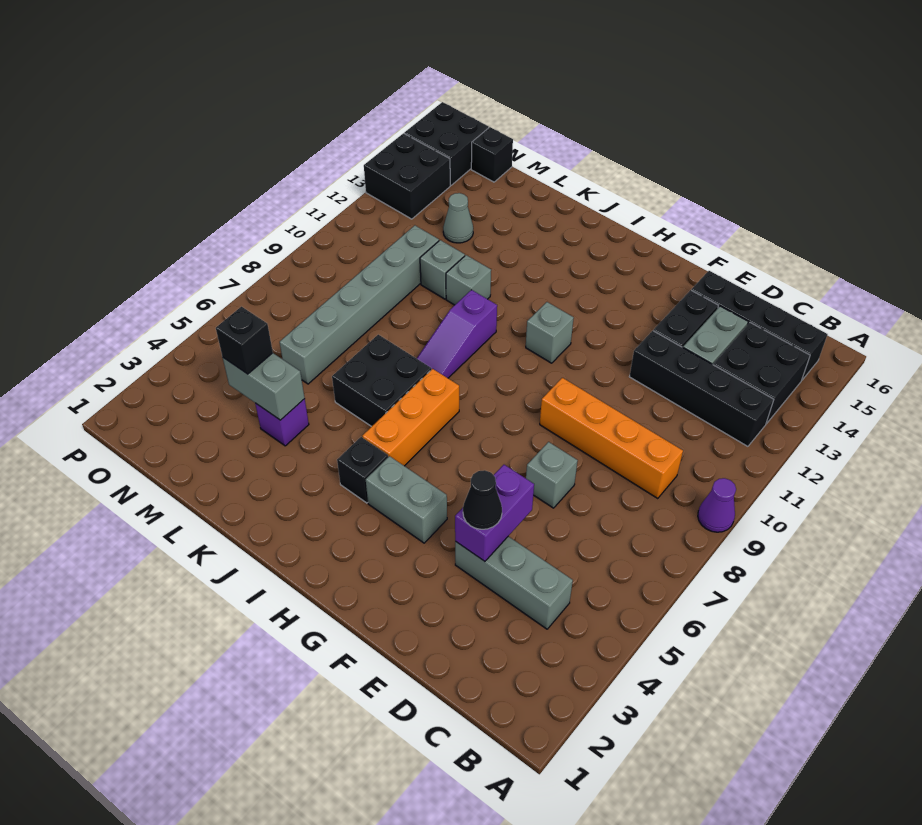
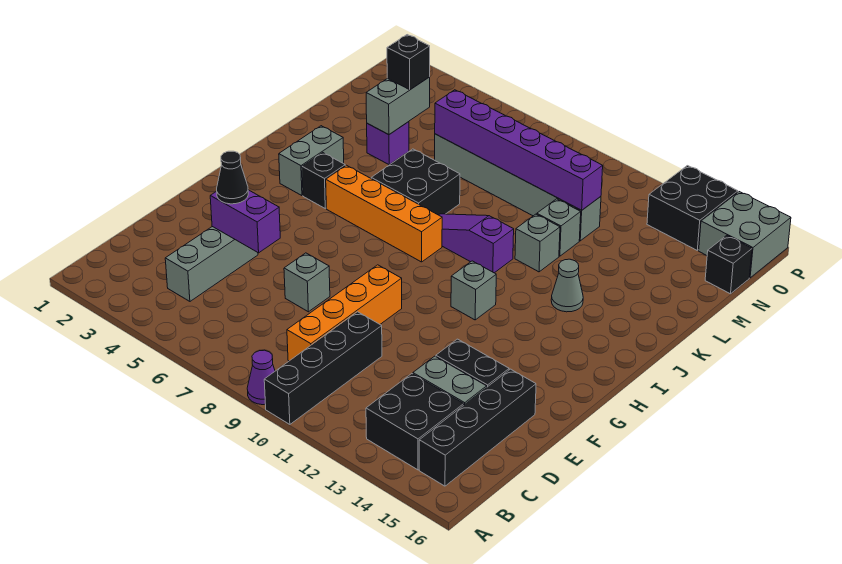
black 1x4 brick [629,331,774,446] -> black 1x4 brick moved to [264,312,382,424]
grey 1x2 brick [366,456,447,543] -> grey 1x2 brick moved to [279,126,344,196]
orange 1x3 brick [362,369,459,466] -> orange 1x4 brick [326,165,442,262]
none -> purple 1x6 brick [435,90,603,210]
grey 1x1 cone [443,193,473,243] -> grey 1x1 cone moved to [551,259,583,312]
black 2x2 brick [404,102,489,185] -> grey 2x2 brick [699,192,791,278]

